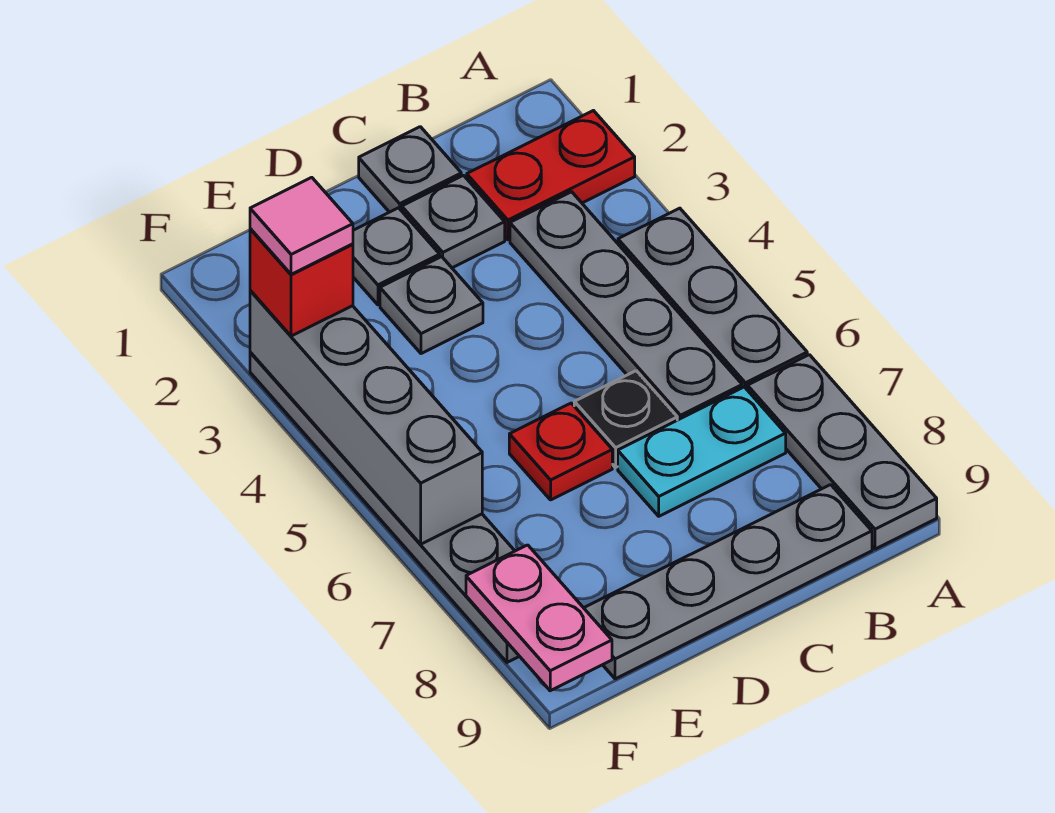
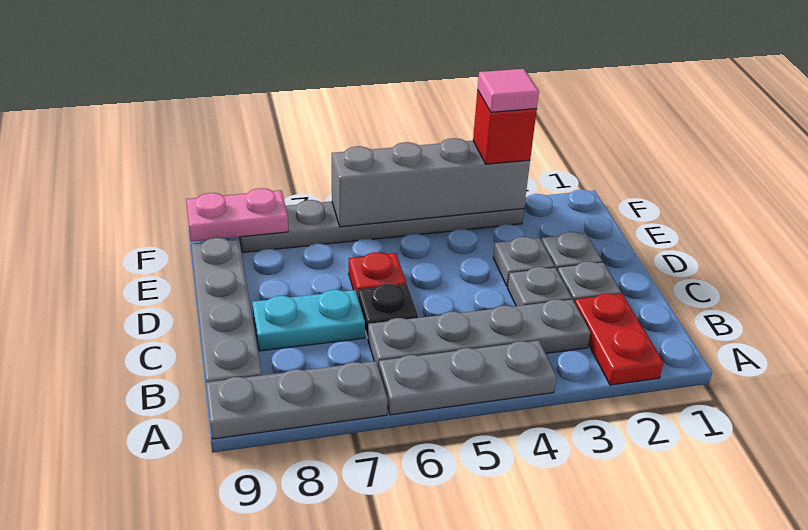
cyan 1x2 plate [618,387,786,516] -> cyan 1x2 plate turned to [252,290,365,351]
grey 1x1 plate [359,127,461,212] -> grey 1x1 plate moved to [508,267,572,306]

